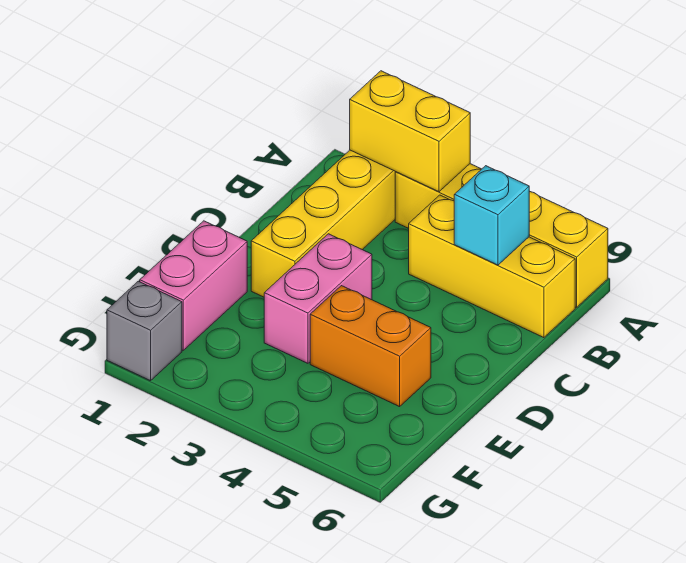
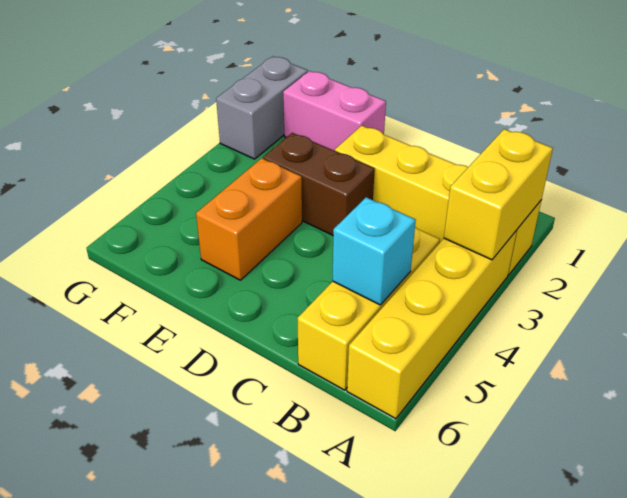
pink 1x2 brick [264,234,372,363] -> brown 1x2 brick [263,133,375,235]
grey 1x1 brick [107,281,182,381] -> grey 1x2 brick [216,56,308,159]

